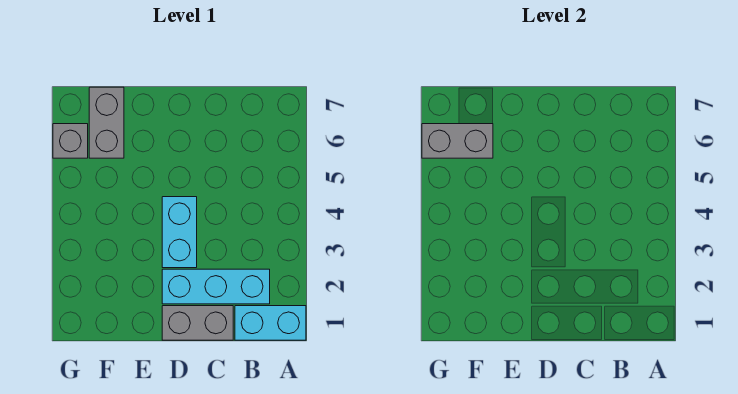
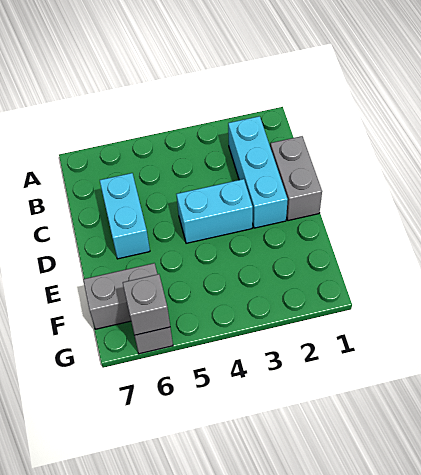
cyan 1x2 brick [235,306,306,340] -> cyan 1x2 brick moved to [100,173,150,259]
grey 1x2 brick [422,124,493,158] -> grey 1x1 brick [123,274,170,335]

